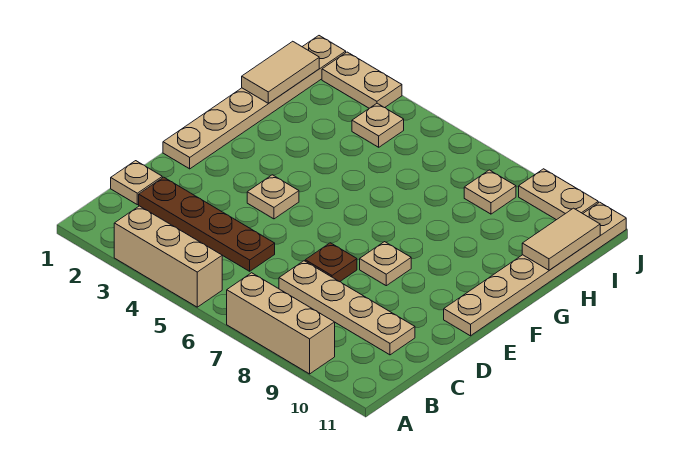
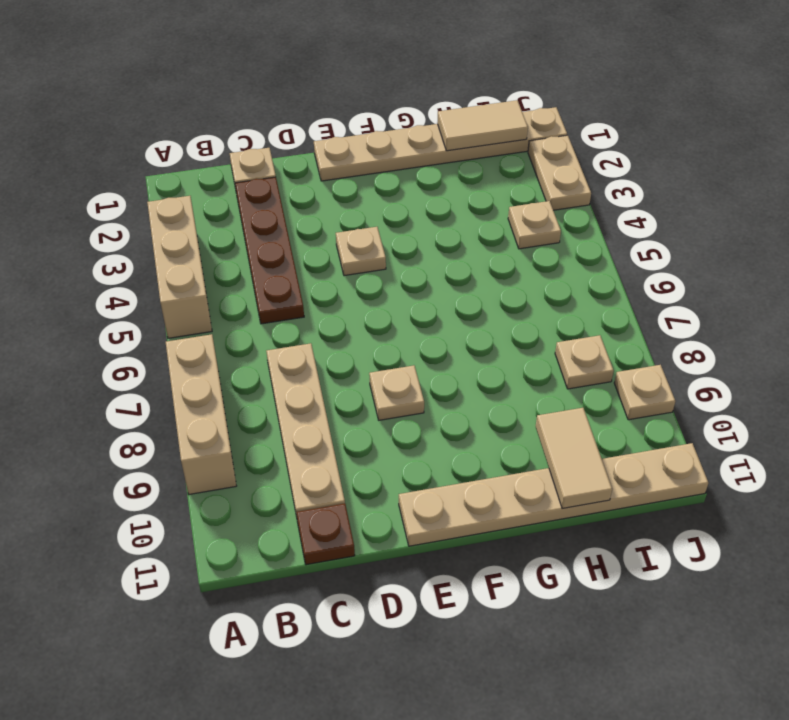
brown 1x1 plate [305,243,357,282] -> brown 1x1 plate moved to [296,503,355,565]
tan 1x2 tile [522,208,600,270] -> tan 1x2 tile turned to [536,408,612,509]
tan 1x2 plate [519,169,598,220] -> tan 1x1 plate [614,365,675,420]

